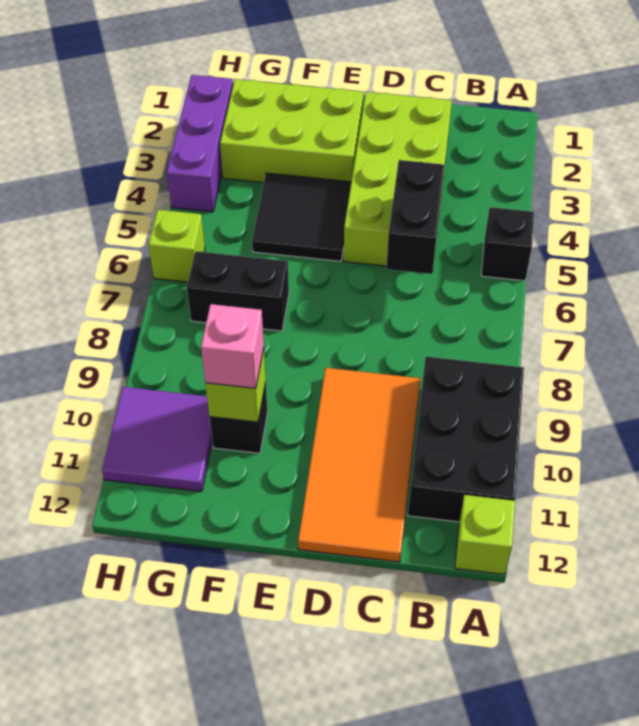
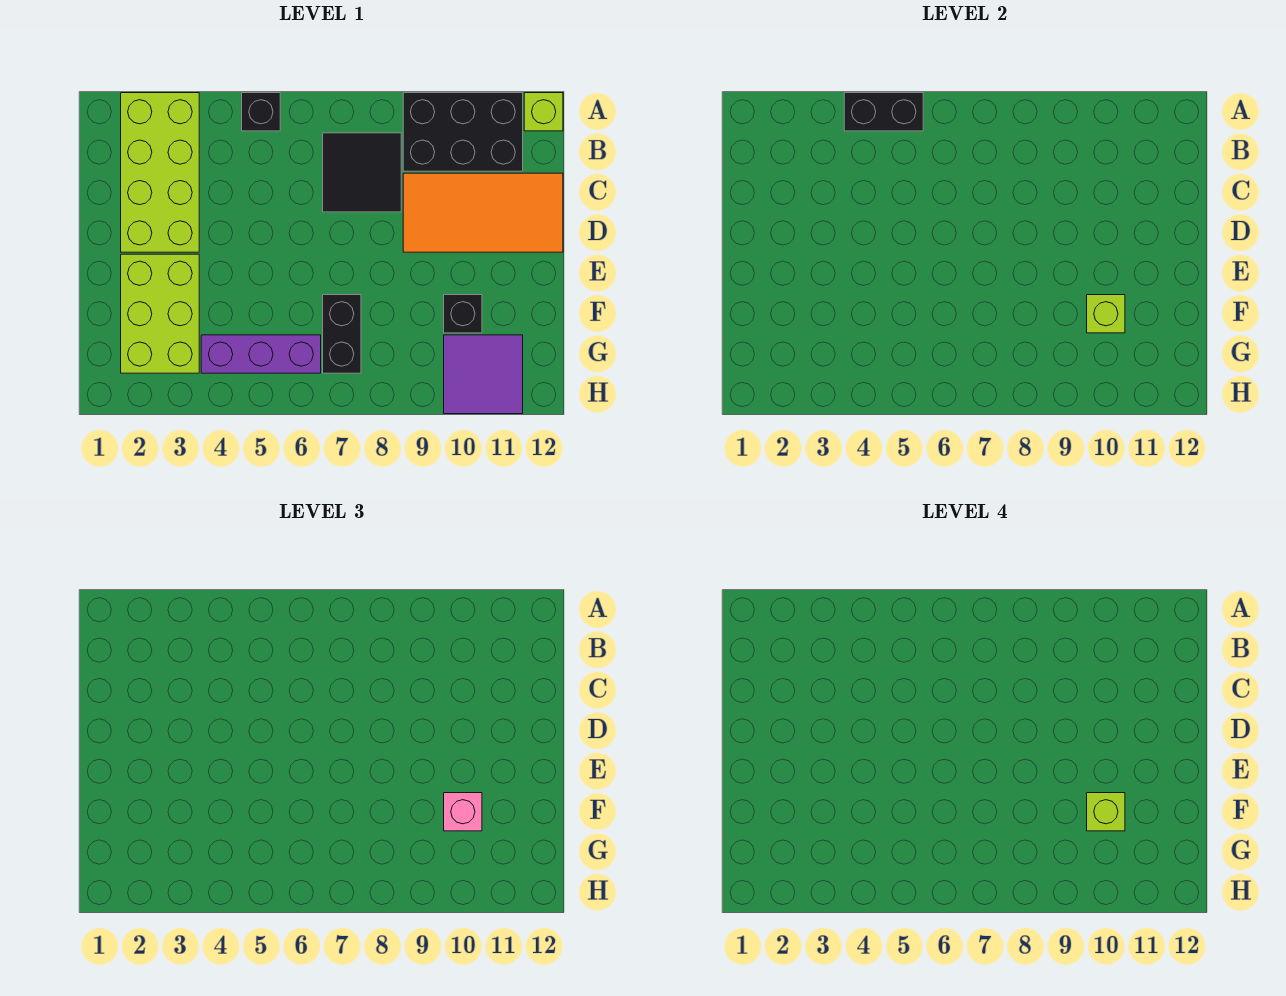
lime 2x4 brick [343,92,452,266] -> lime 2x4 brick turned to [121,93,199,252]
black 1x2 brick [386,160,444,274] -> black 1x2 brick moved to [844,93,923,131]
black 2x2 tile [252,173,351,261] -> black 2x2 tile moved to [323,133,401,212]
purple 1x3 brick [167,75,233,212] -> purple 1x3 brick moved to [201,335,321,373]
lime 1x1 brick [149,210,205,282] -> lime 1x1 brick moved to [1087,793,1125,831]

